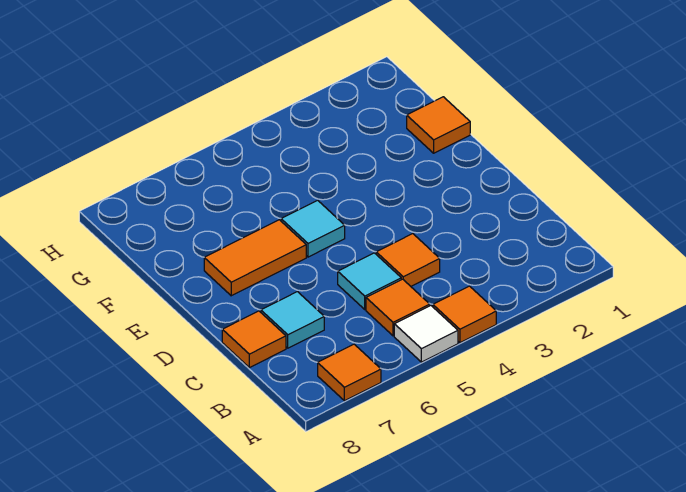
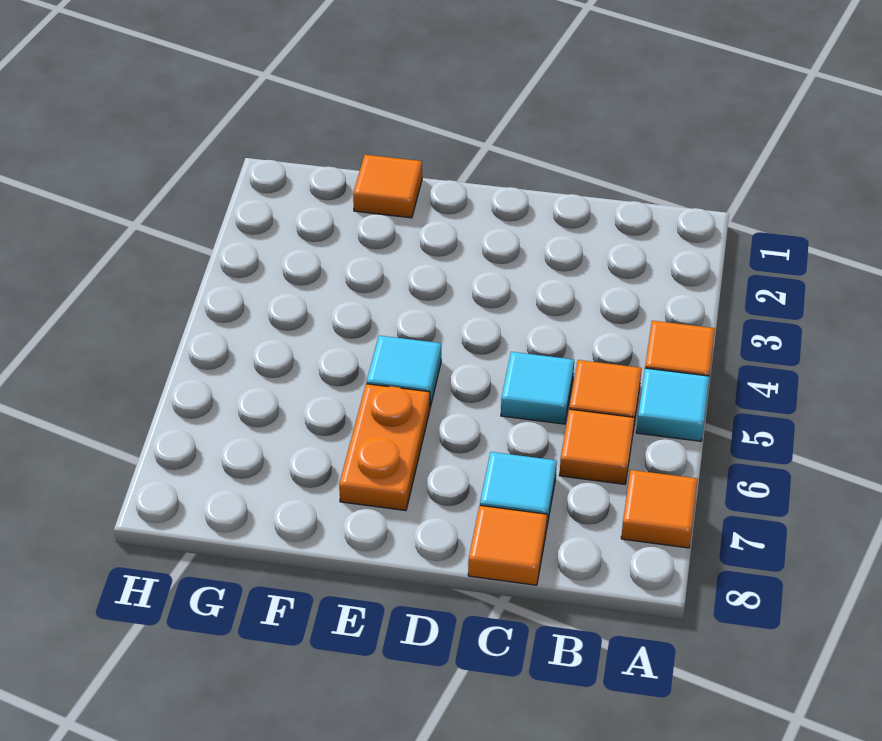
white 1x1 tile [394,306,458,362] -> cyan 1x1 tile [636,368,709,441]
orange 1x1 tile [376,234,440,286] -> orange 1x1 tile moved to [559,409,635,484]
orange 1x2 tile [204,220,306,296] -> orange 1x2 plate [339,384,430,511]

